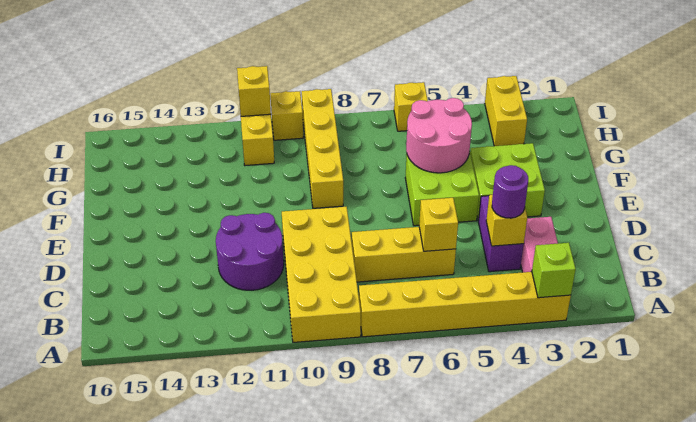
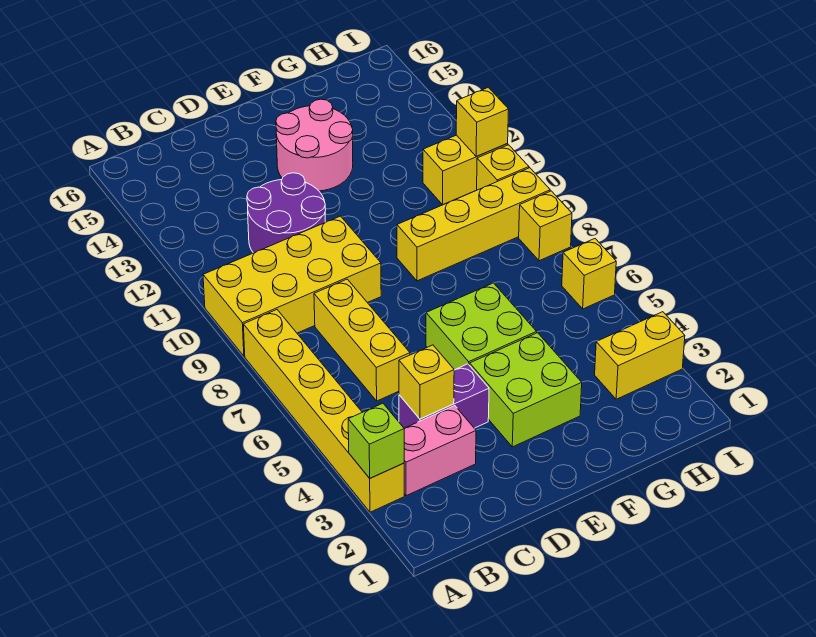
purple 1x1 round brick [492,165,528,218] -> none
yellow 1x1 brick [419,198,458,251] -> yellow 1x1 brick moved to [519,191,572,261]
pink 2x2 round brick [406,98,472,173] -> pink 2x2 round brick moved to [276,99,353,191]

